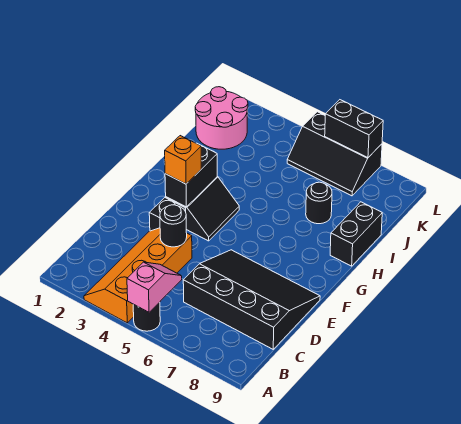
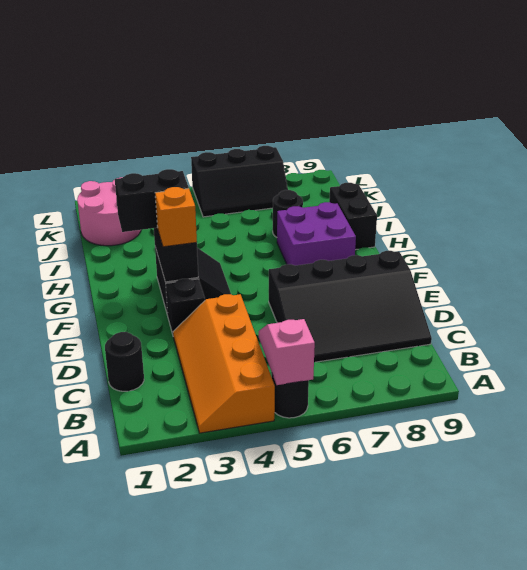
black 3x4 slope [183,250,320,349] -> black 3x4 slope turned to [269,251,432,362]
black 1x1 round brick [160,205,187,247] -> black 1x1 round brick moved to [105,332,144,391]
none -> purple 2x2 brick [277,202,356,266]
black 1x2 brick [325,100,383,158] -> black 1x2 brick moved to [115,169,189,232]

